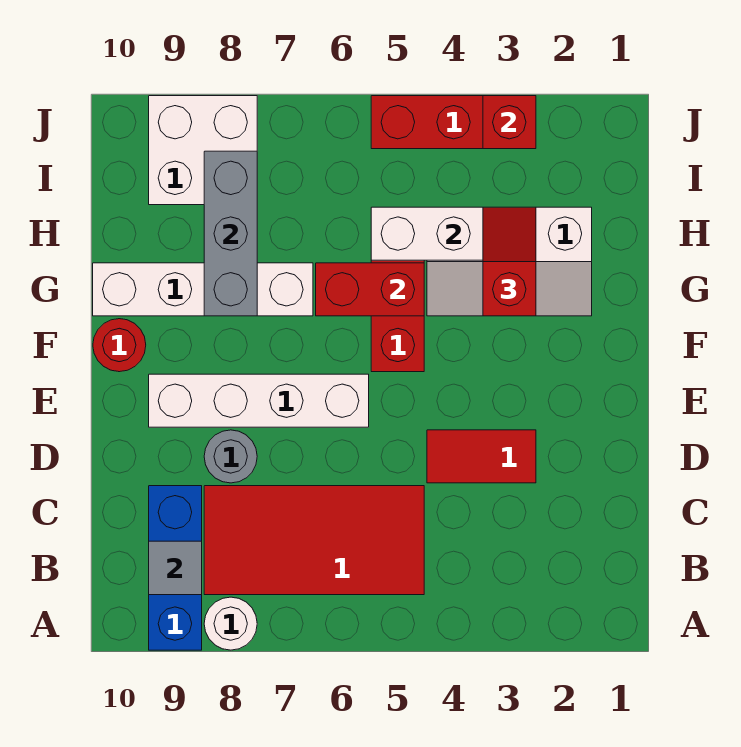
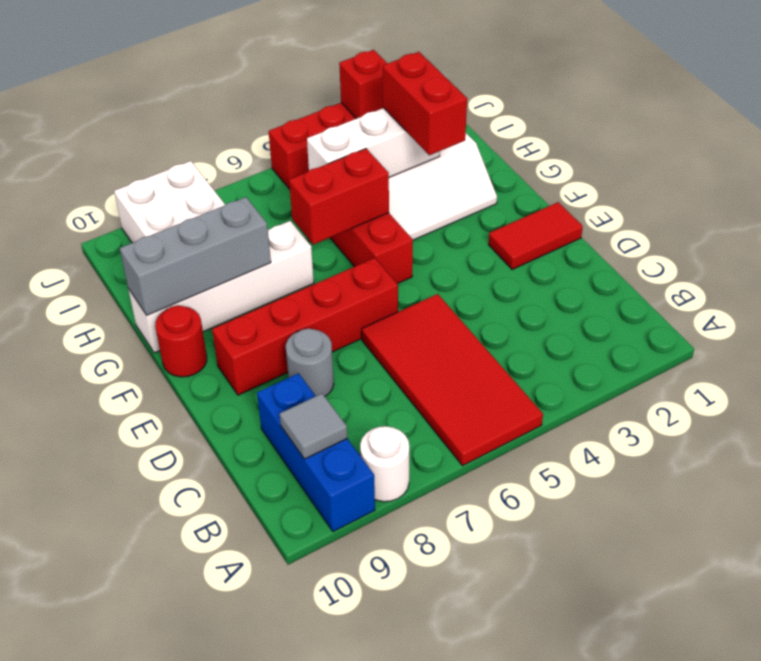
red 2x4 tile [204,486,424,595] -> red 2x4 tile turned to [362,294,543,466]
red 1x2 tile [427,430,536,483] -> red 1x2 tile moved to [488,202,583,270]
white 1x4 brick [149,374,369,427] -> red 1x4 brick [212,258,398,395]
red 1x2 slope [483,207,536,316] -> red 1x2 brick [383,52,467,155]
grey 1x3 brick [204,151,257,316] -> grey 1x3 brick turned to [120,197,271,315]

